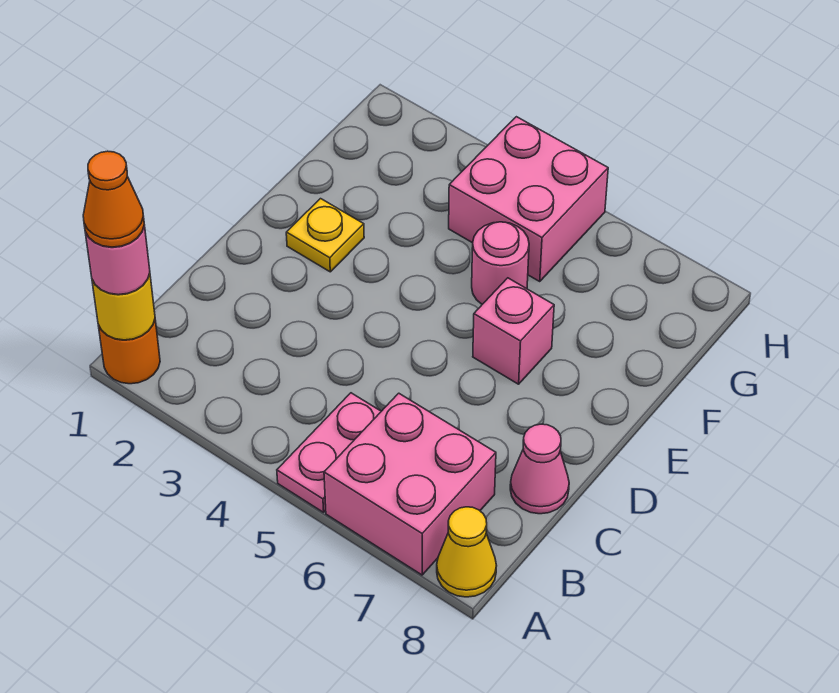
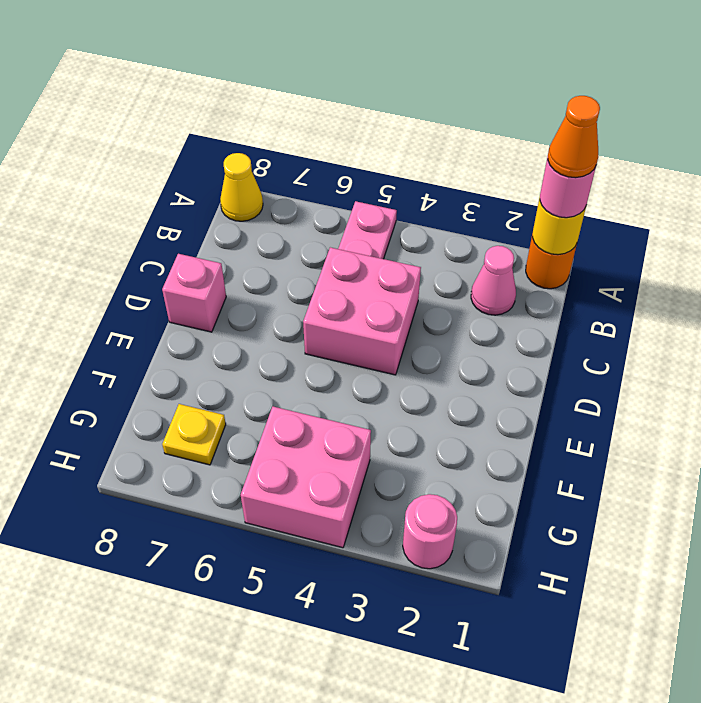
pink 2x2 brick [324,393,496,575] -> pink 2x2 brick moved to [303,247,421,375]
pink 1x1 cone [510,424,569,514] -> pink 1x1 cone moved to [471,246,516,315]
yellow 1x1 plate [286,199,364,272] -> yellow 1x1 plate moved to [162,404,226,465]
pink 1x1 brick [473,278,554,384] -> pink 1x1 brick moved to [162,254,226,332]
pink 1x1 round brick [472,222,529,304] -> pink 1x1 round brick moved to [403,494,457,569]

